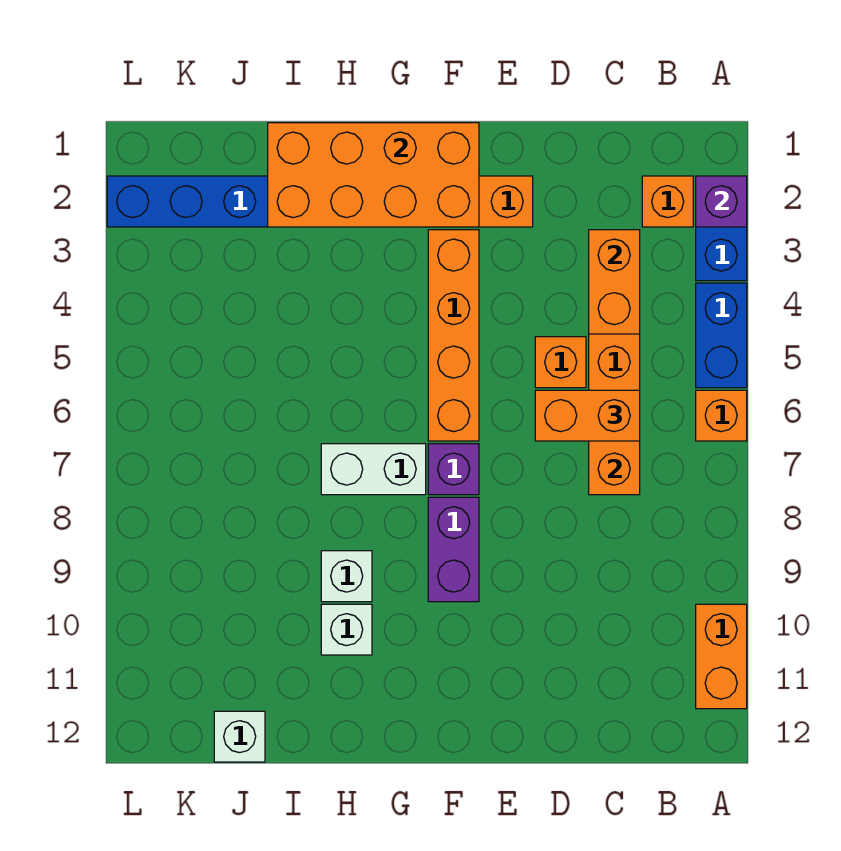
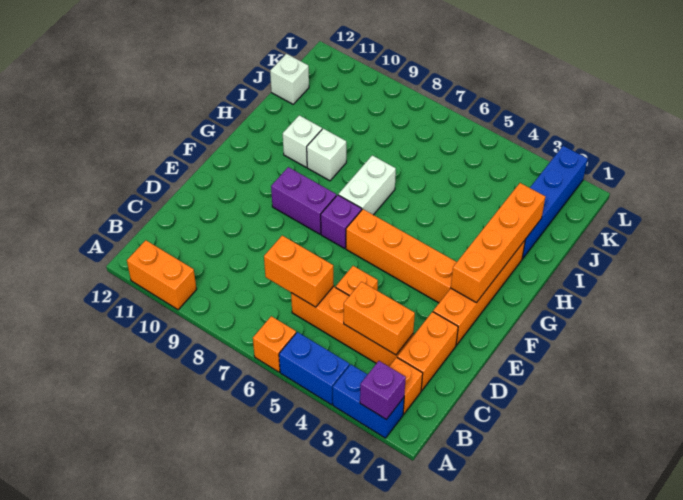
orange 1x2 brick [535,390,640,441] -> orange 1x2 brick moved to [397,312,458,391]
orange 2x4 brick [268,123,479,227] -> orange 1x4 brick [451,183,545,303]

